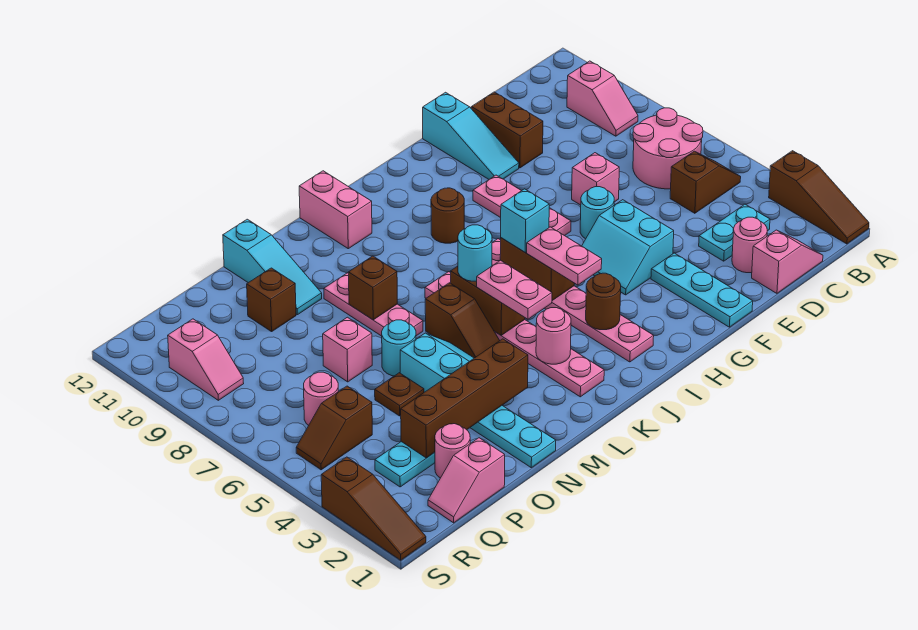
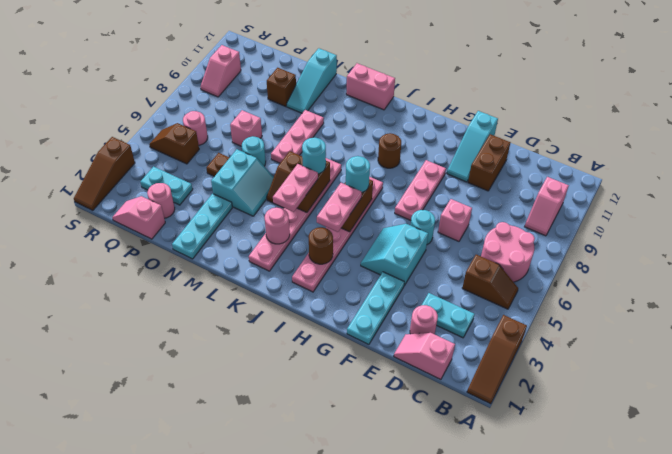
pink 1x2 slope [752,230,823,293] -> pink 1x2 slope turned to [394,333,455,379]
cyan 1x1 brick [501,189,549,252] -> cyan 1x1 round brick [346,156,370,193]
pink 1x2 brick [299,171,372,249] -> pink 1x2 brick turned to [346,63,395,110]
brown 1x4 brick [401,339,528,458] -> none
brown 1x1 brick [348,256,397,320] -> none

